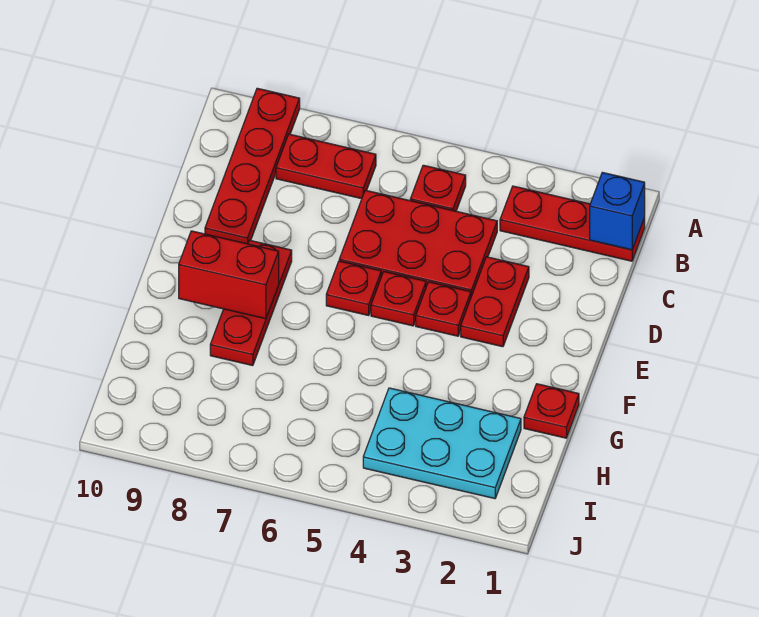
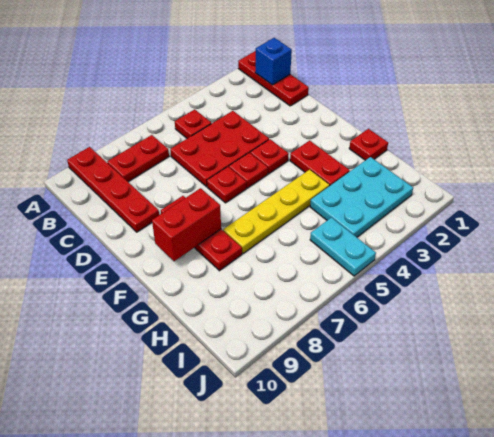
red 1x3 plate [500,186,645,261] -> red 1x3 plate turned to [238,51,309,106]
red 1x2 plate [461,257,529,347] -> red 1x2 plate moved to [290,141,350,185]
none -> yellow 1x4 plate [223,169,330,254]
none -> cyan 1x2 plate [310,218,376,276]

